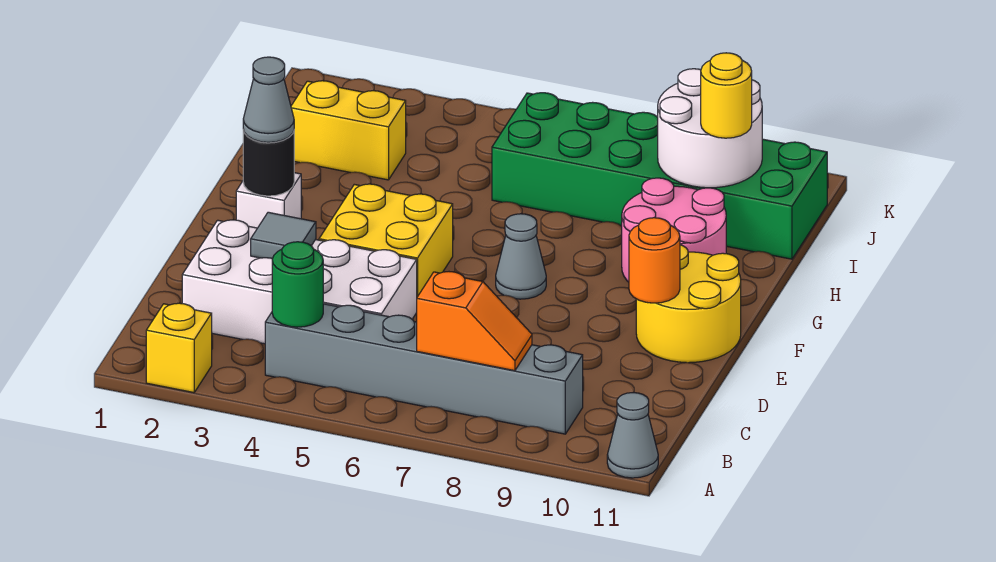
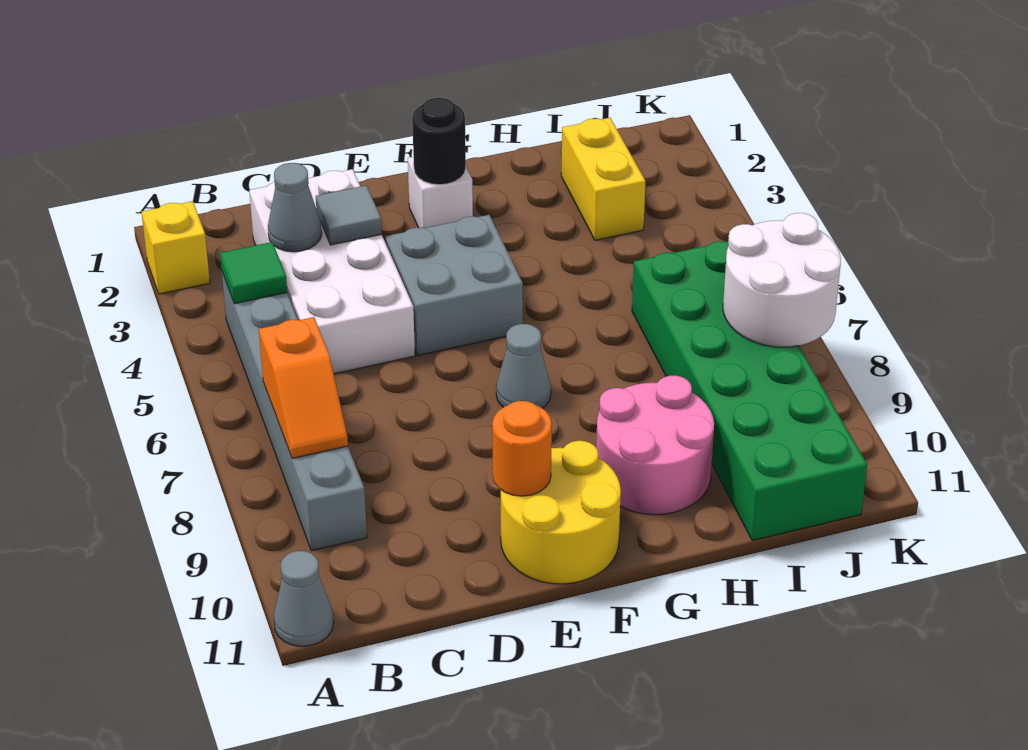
green 1x1 round brick [272,242,323,327] -> green 1x1 tile [220,242,287,304]
yellow 2x2 brick [319,184,453,297] -> grey 2x2 brick [385,215,523,355]
grey 1x1 cone [243,57,294,142] -> grey 1x1 cone moved to [268,163,322,252]
white 2x2 round brick [658,69,762,188] -> white 2x2 round brick moved to [723,213,841,347]
yellow 1x1 round brick [701,53,752,138] -> none

